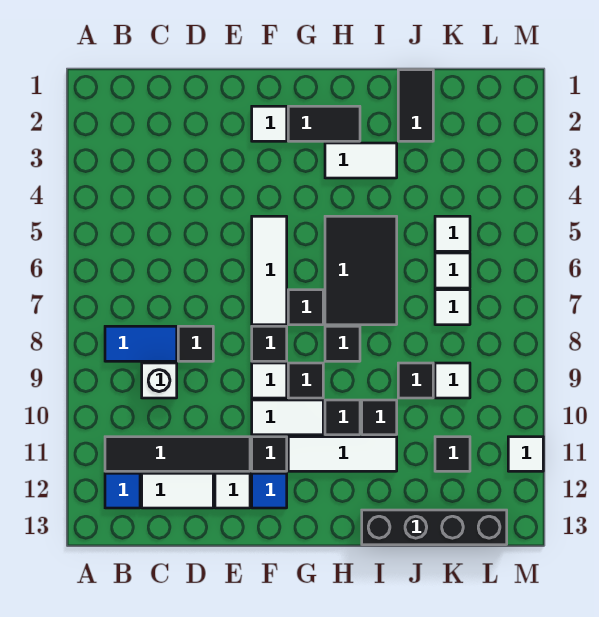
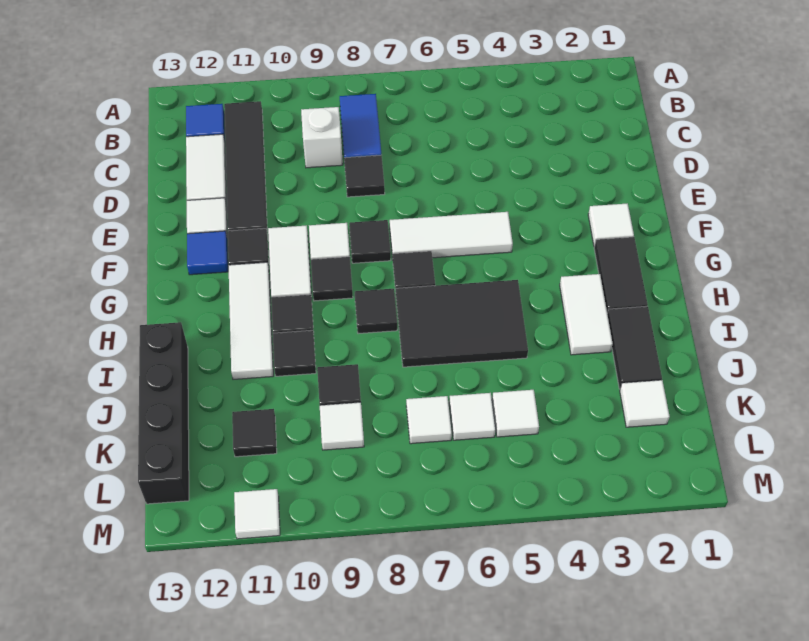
black 1x2 tile [398,70,433,141] -> black 1x2 tile turned to [607,306,662,389]
none -> white 1x1 tile [620,380,670,427]

